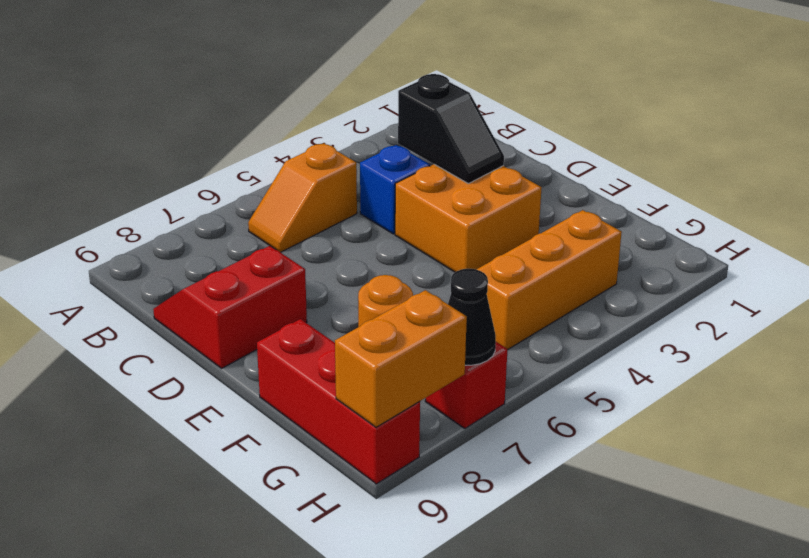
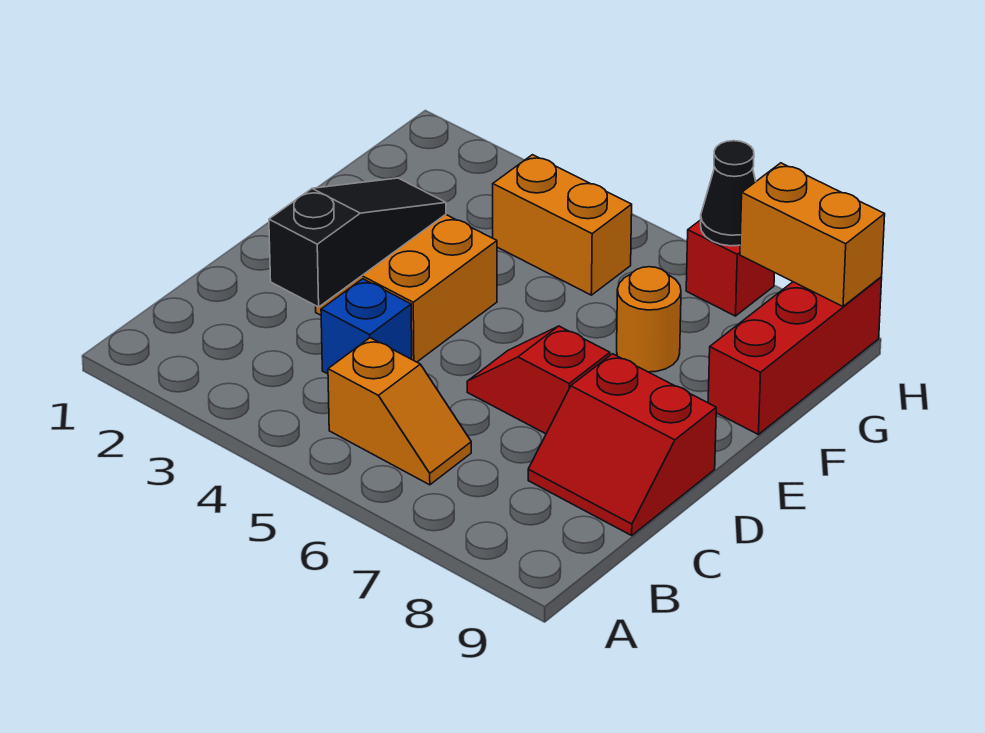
black 1x2 slope [398,74,504,184] -> black 1x3 slope [269,178,446,307]
none -> red 1x2 slope [467,326,610,434]
orange 1x3 brick [476,210,622,349] -> orange 1x2 brick [493,155,632,295]

